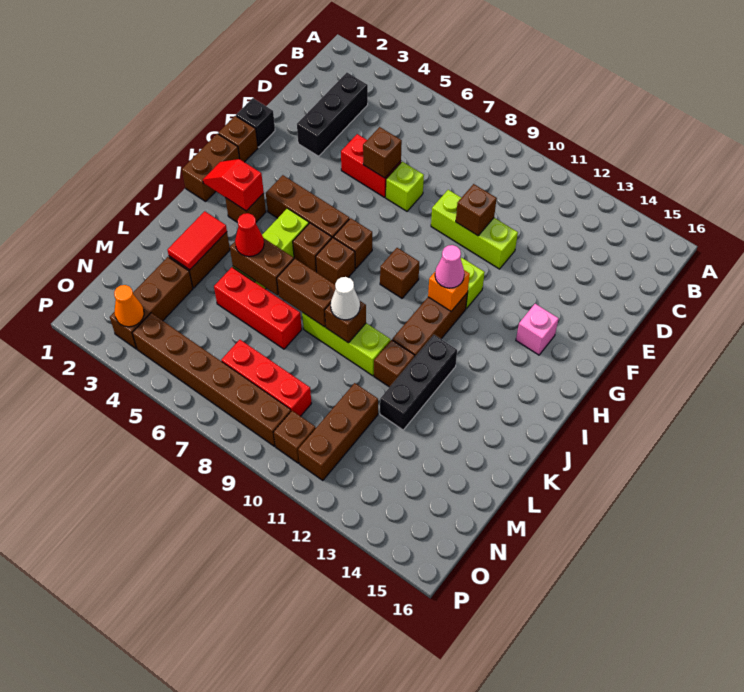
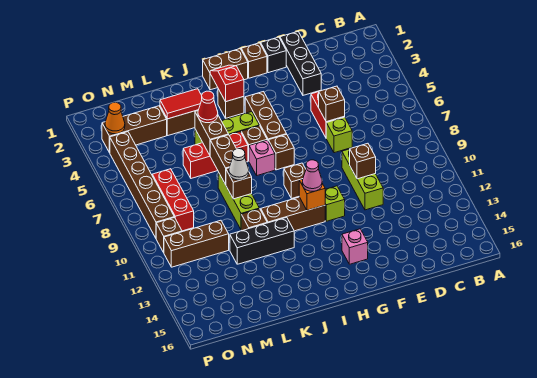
black 1x3 brick [297,73,368,156] -> black 1x3 brick turned to [280,32,321,95]
brown 1x1 brick [316,238,355,284] -> pink 1x1 brick [249,140,275,175]
red 1x3 brick [214,267,302,349] -> red 1x3 brick turned to [183,132,248,178]

